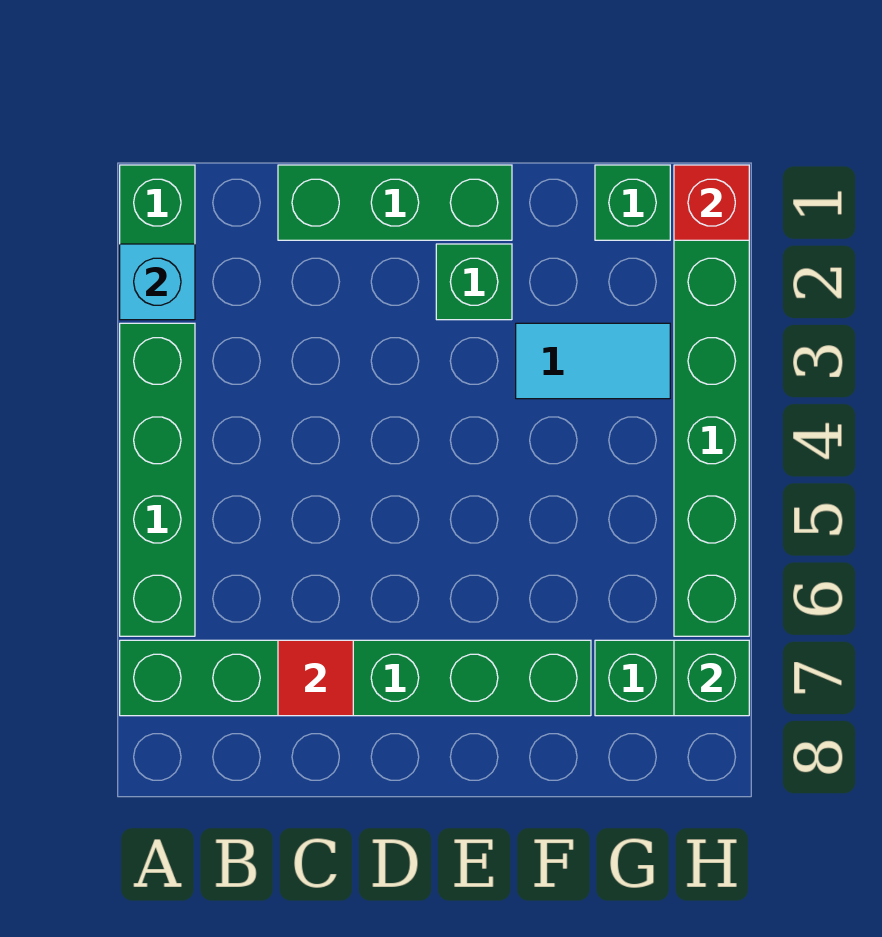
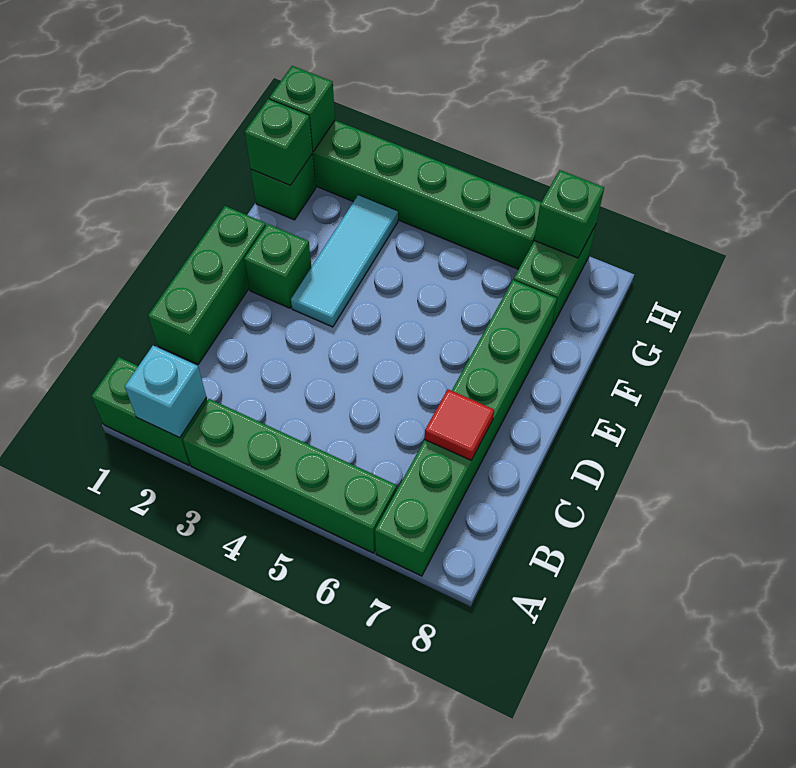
cyan 1x2 tile [516,323,670,399] -> cyan 1x3 tile [291,195,398,327]
none -> green 1x1 brick [245,99,313,185]
red 1x1 brick [674,165,749,240] -> green 1x1 brick [269,66,335,151]

